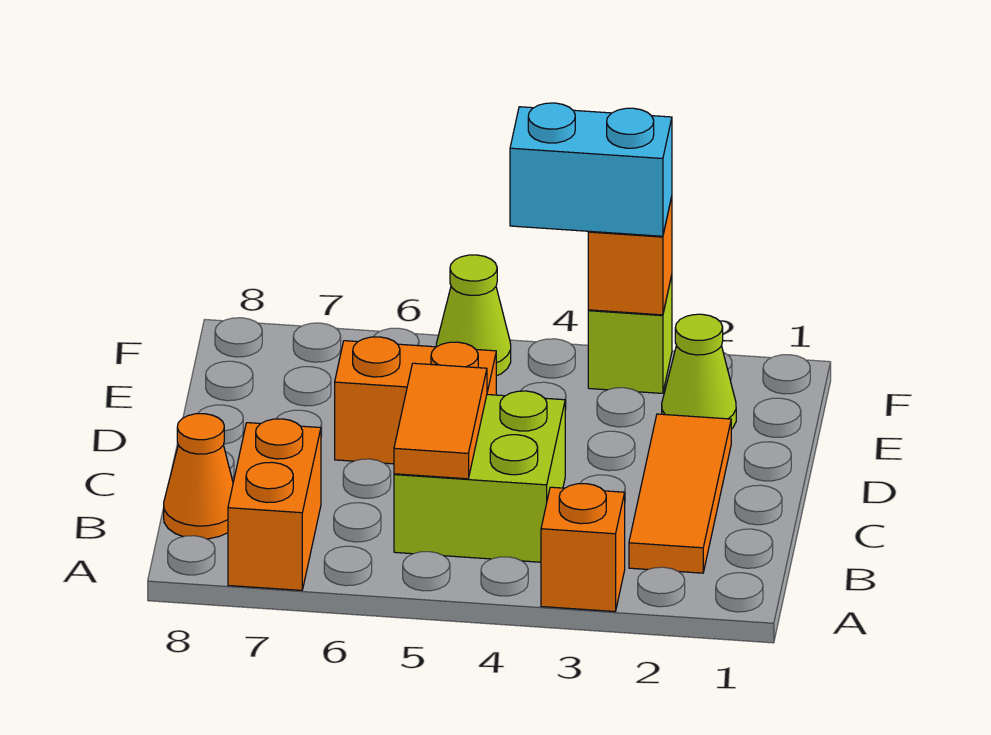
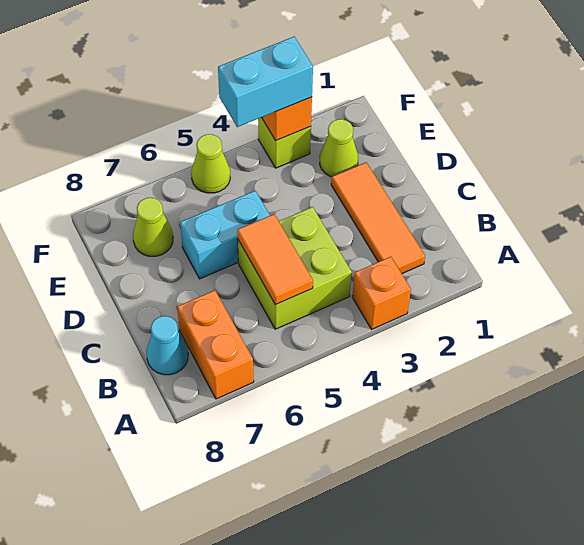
orange 1x1 cone [164,414,233,539] -> cyan 1x1 cone [147,316,188,375]
orange 1x2 brick [335,337,496,464] -> cyan 1x2 brick [180,191,270,279]
none -> lime 1x1 cone [133,198,173,256]

